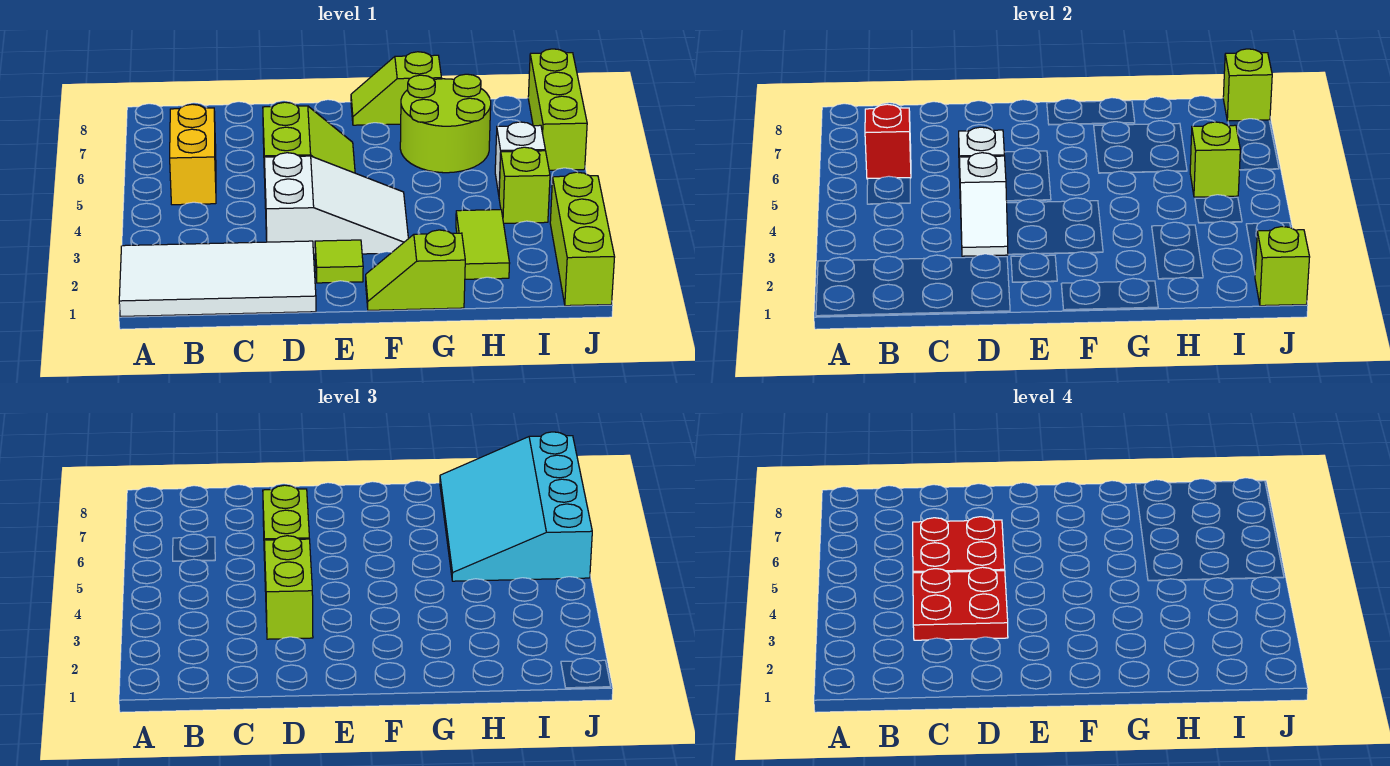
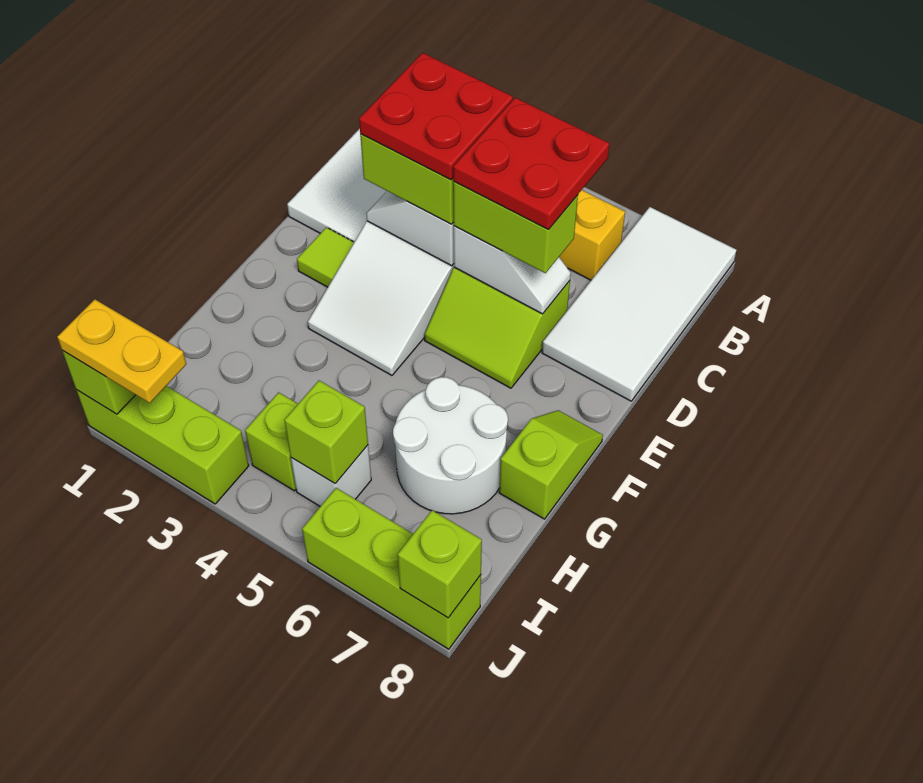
none -> white 2x4 tile [542,207,737,401]
red 1x1 brick [865,104,911,179] -> none
lime 1x2 slope [366,230,465,310] -> none
lime 2x2 round brick [400,74,491,173] -> white 2x2 round brick [393,377,508,514]
lime 1x2 tile [456,210,510,279] -> none
cyan 3x4 slope [440,432,592,581] -> none
none -> yellow 1x2 plate [57,299,186,403]

